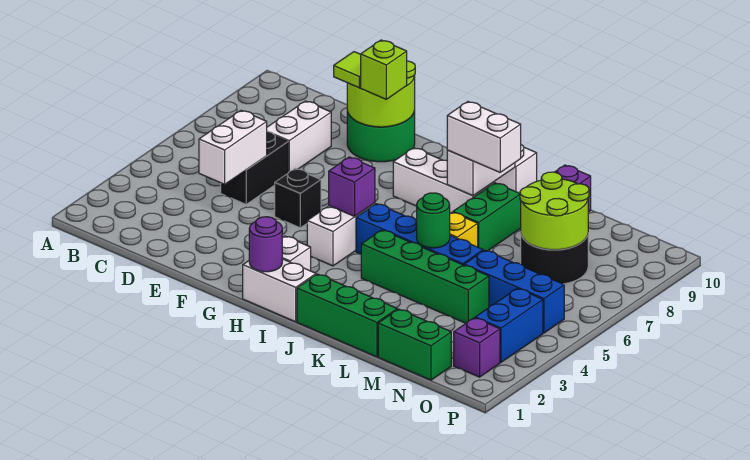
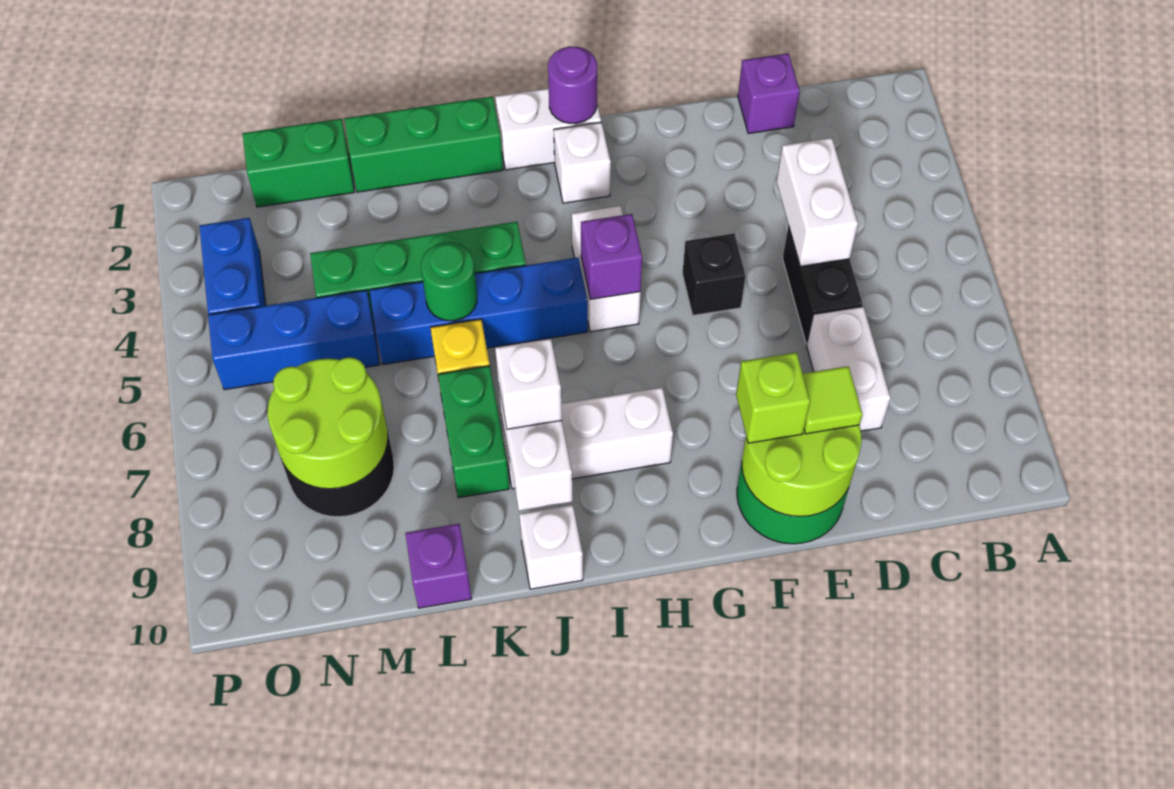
white 1x2 brick [447,102,521,172] -> white 1x1 brick [495,339,562,429]
purple 1x1 brick [454,318,500,377] -> purple 1x1 brick moved to [738,53,800,134]

